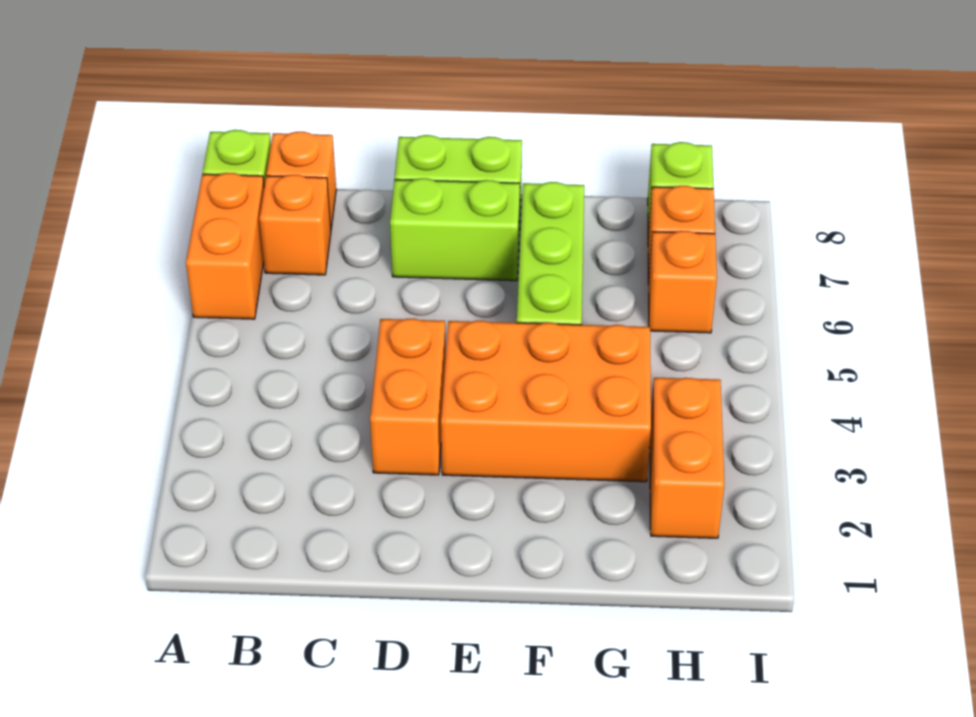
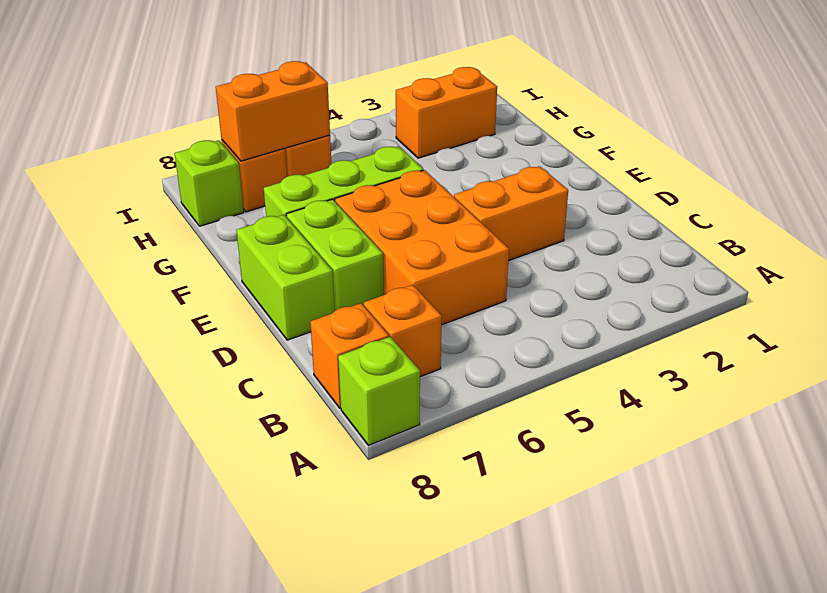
orange 1x2 brick [186,173,264,319] -> orange 1x2 brick moved to [216,61,330,161]
orange 2x3 brick [441,321,651,482] -> orange 2x3 brick moved to [335,170,509,325]

